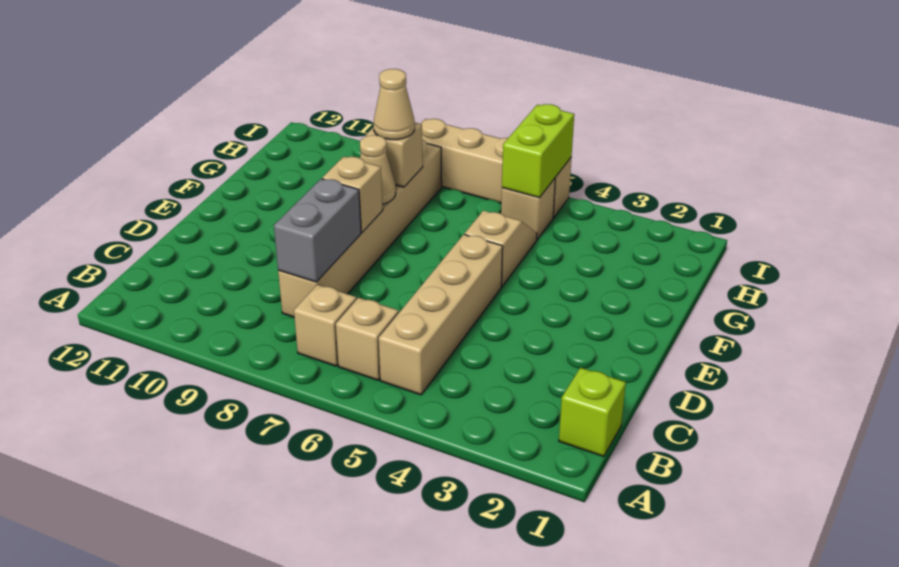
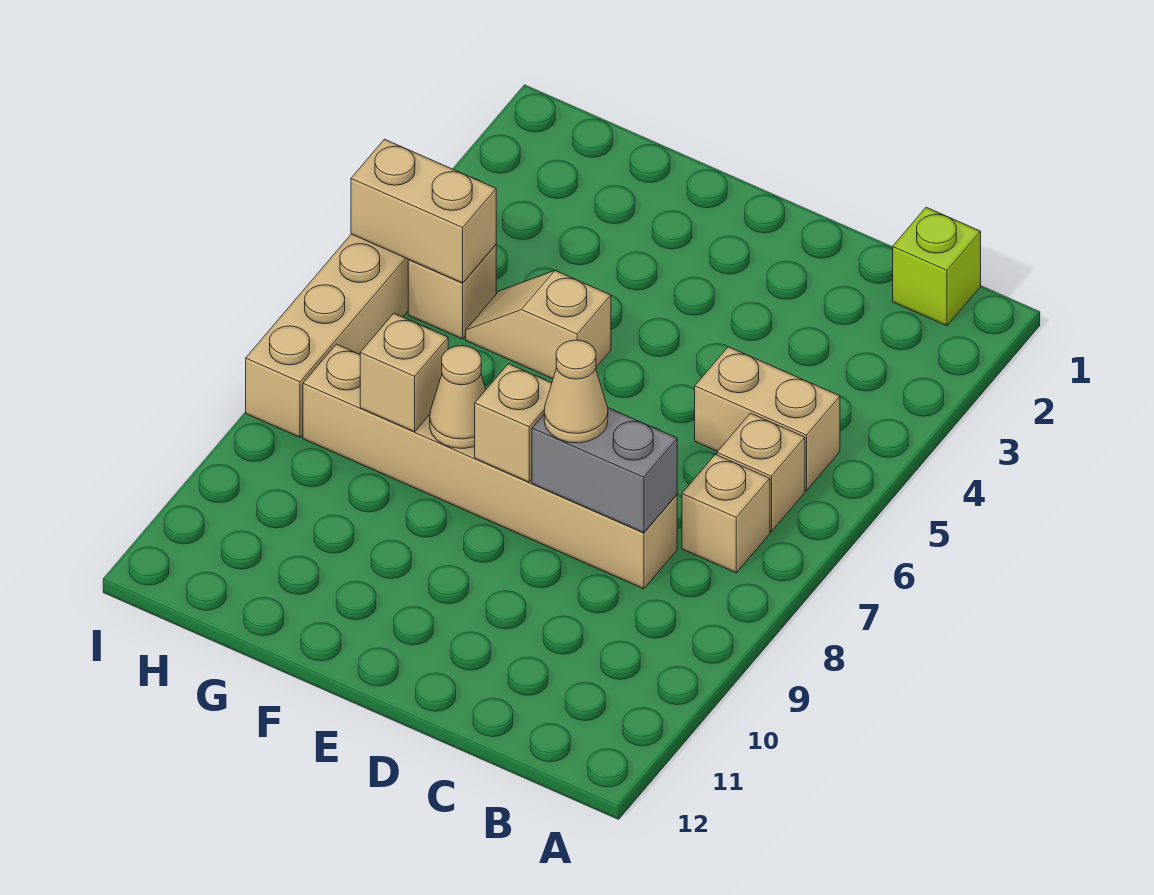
tan 1x4 brick [379,235,503,395] -> tan 1x2 brick [695,347,840,490]
tan 1x1 cone [374,69,415,140] -> tan 1x1 cone moved to [544,340,608,443]
lime 1x2 brick [502,104,574,198] -> tan 1x2 brick [351,139,496,283]

